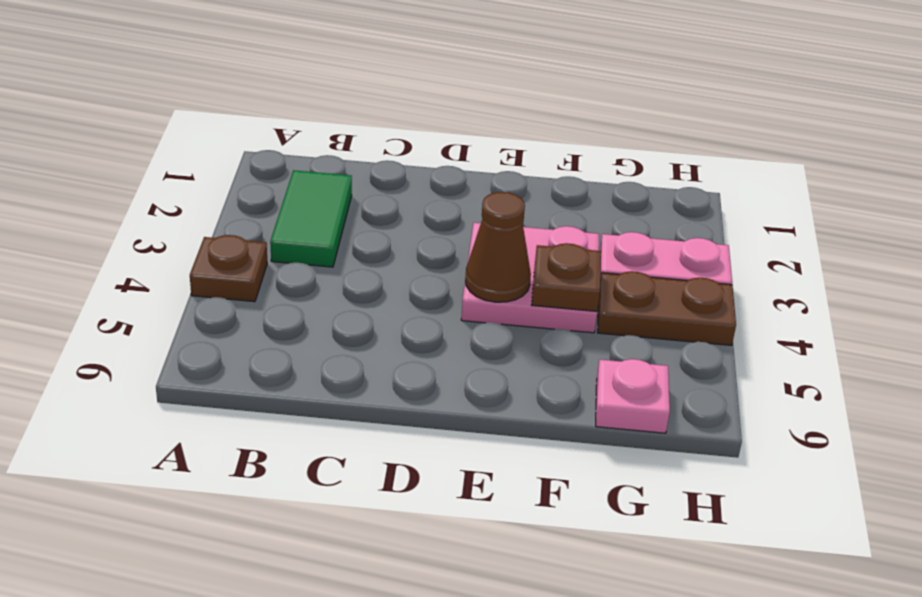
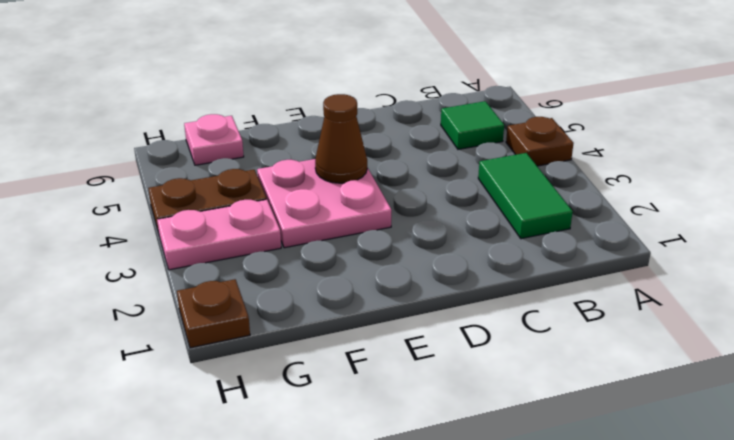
none -> green 1x1 tile [441,101,504,149]
brown 1x1 plate [532,243,601,311] -> brown 1x1 plate moved to [177,279,250,348]

